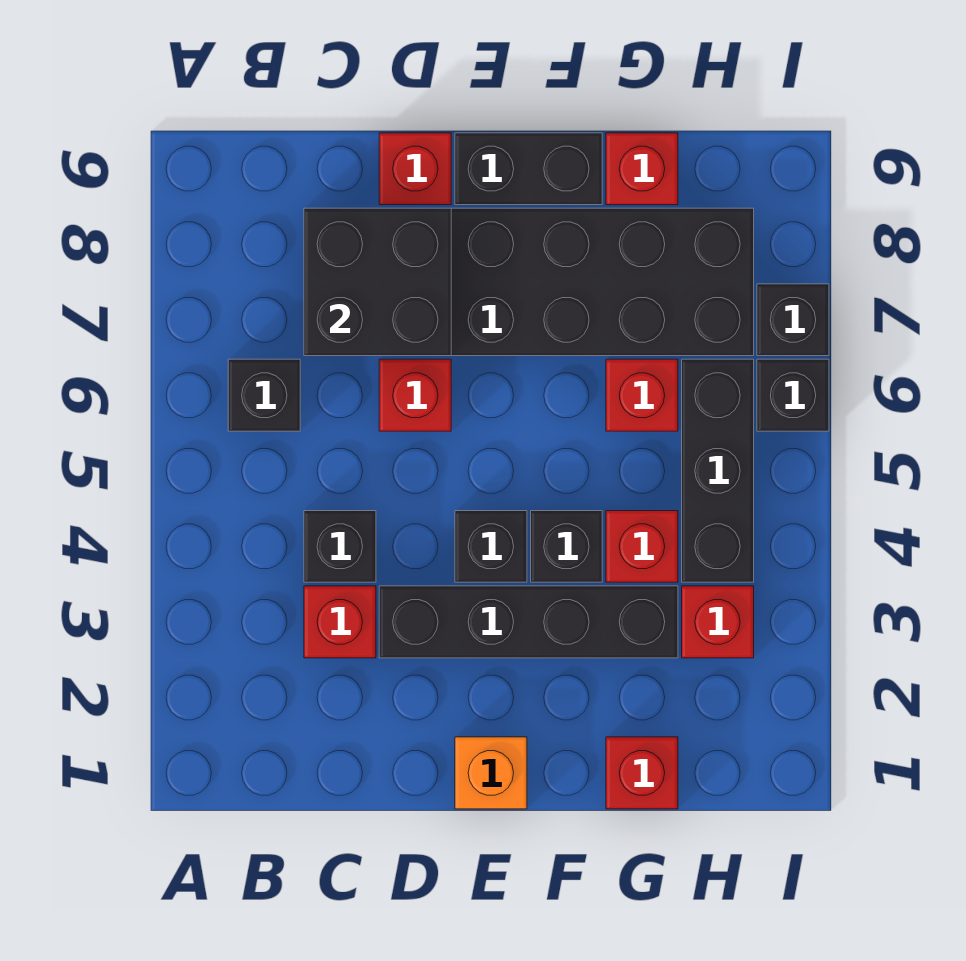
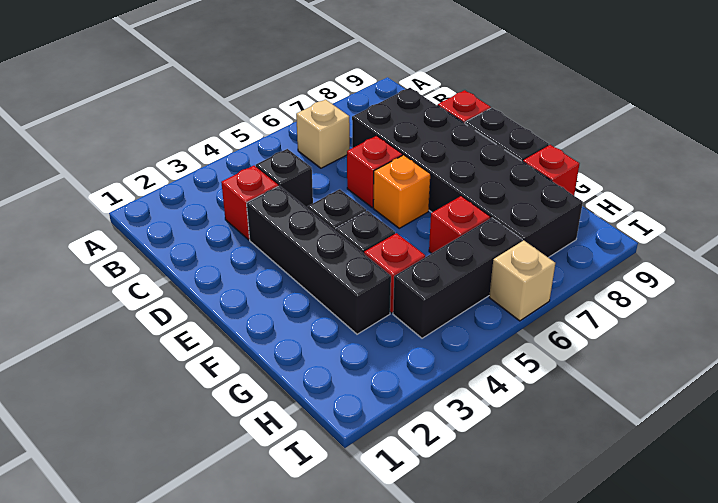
black 1x1 brick [228,359,300,431] -> tan 1x1 brick [296,99,350,168]
black 2x2 brick [304,208,451,356] -> none
orange 1x1 brick [455,737,527,809] -> orange 1x1 brick moved to [373,155,431,228]
red 1x1 brick [606,737,678,809] -> none
red 1x1 brick [682,586,754,658] -> none
black 1x1 brick [757,359,829,431] -> tan 1x1 brick [489,240,555,321]
black 1x1 brick [757,284,829,356] -> none

